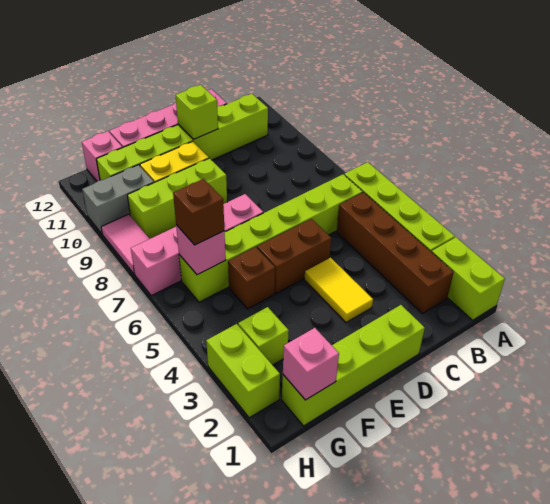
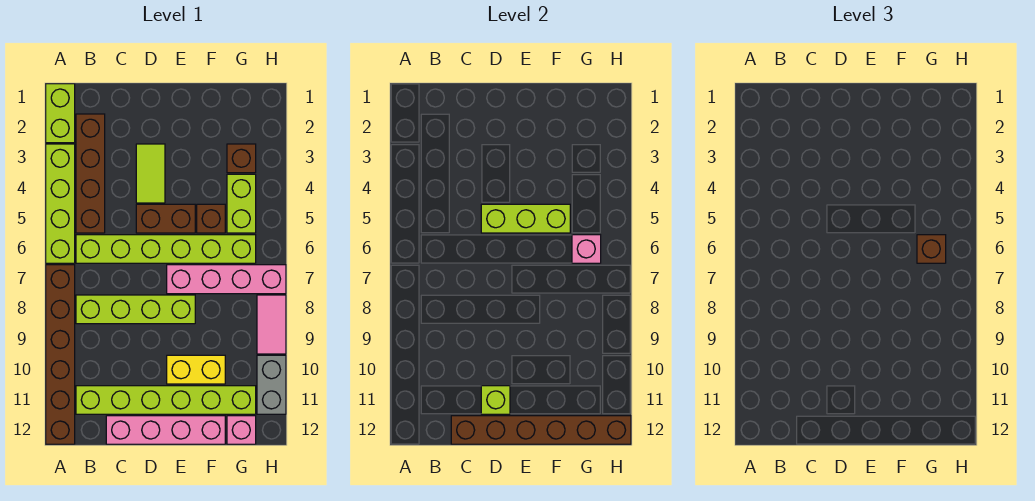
none -> brown 1x6 brick [46,265,75,444]
none -> brown 1x6 brick [451,416,631,444]
lime 1x4 brick [282,305,425,426] -> lime 1x4 brick moved to [76,295,195,324]
yellow 1x2 tile [304,258,373,322] -> lime 1x2 tile [136,144,165,203]
lime 1x3 brick [127,158,227,239] -> lime 1x3 brick moved to [481,204,570,233]
pink 1x1 brick [283,328,339,400] -> none
lime 1x1 brick [238,307,289,365] -> brown 1x1 brick [227,144,256,173]
grey 1x2 brick [82,165,154,234] -> grey 1x2 brick turned to [257,355,286,414]
lime 1x2 brick [206,324,280,418] -> lime 1x2 brick moved to [227,174,256,233]

